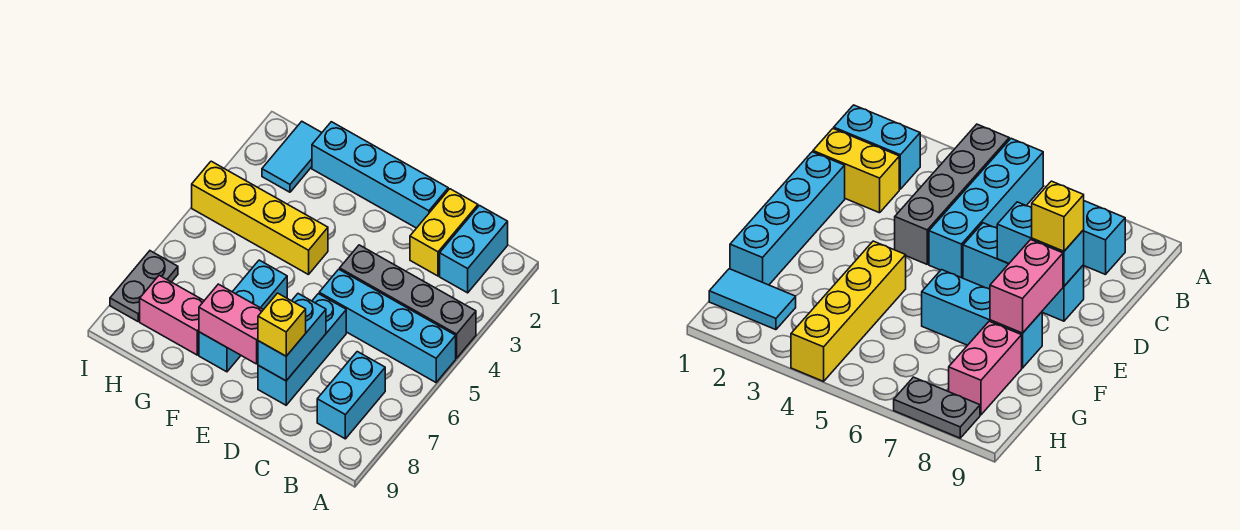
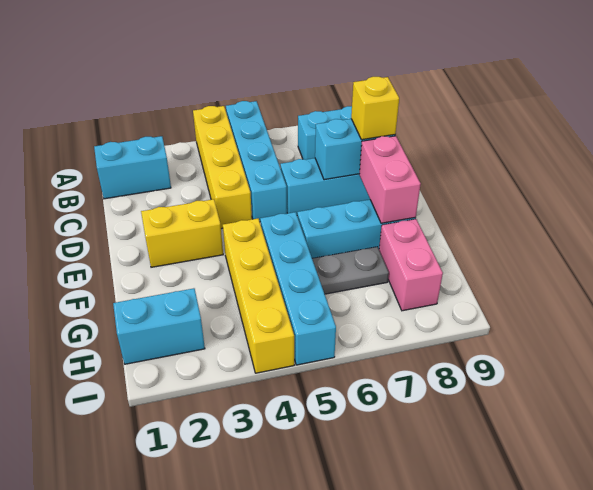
grey 1x4 brick [340,245,476,358] -> yellow 1x4 brick [193,106,252,229]
yellow 1x2 brick [410,189,478,276] -> yellow 1x2 brick moved to [141,199,223,267]
cyan 1x4 brick [312,122,448,228] -> cyan 1x4 brick moved to [260,212,336,365]
cyan 1x2 tile [262,121,322,192] -> cyan 1x2 brick [113,288,205,364]
grey 1x2 plate [110,251,178,321] -> grey 1x2 plate moved to [312,247,389,294]

